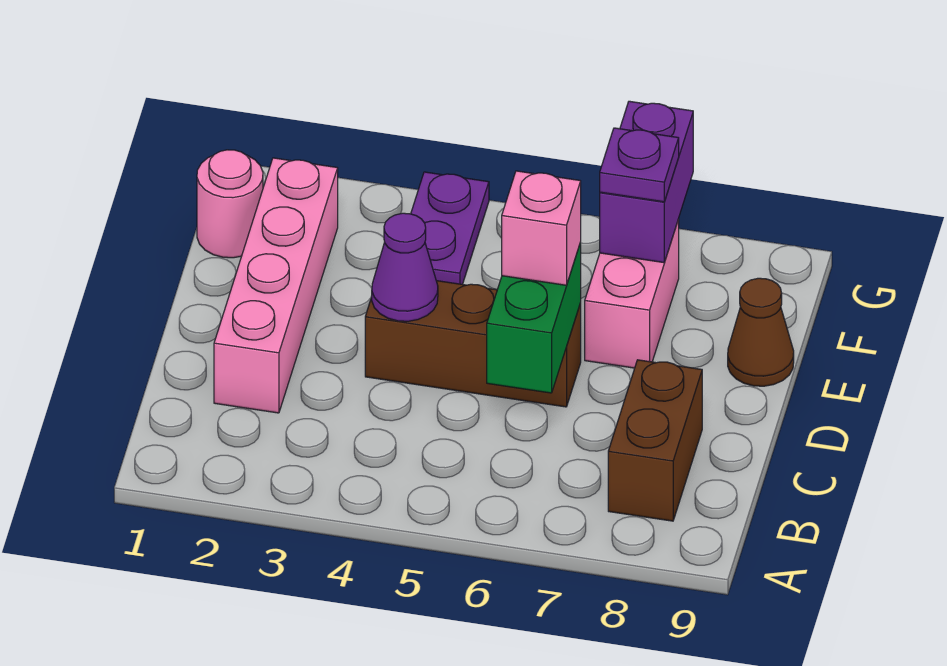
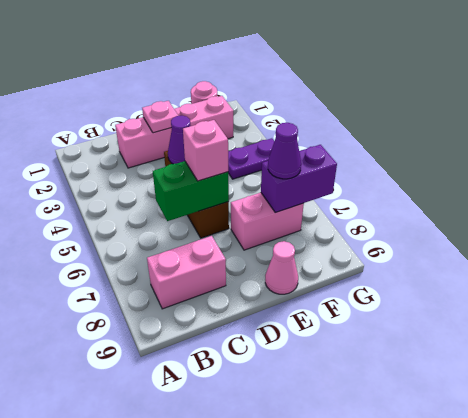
brown 1x2 brick [608,360,702,521] -> pink 1x2 brick [147,236,226,309]
none -> pink 1x1 plate [142,101,178,133]
brown 1x1 cone [728,278,794,386] -> pink 1x1 cone [265,241,298,294]
purple 1x1 plate [600,128,679,202] -> purple 1x1 cone [268,123,301,179]

